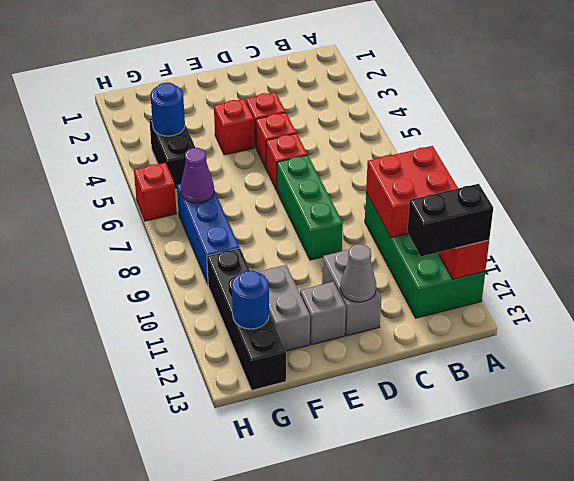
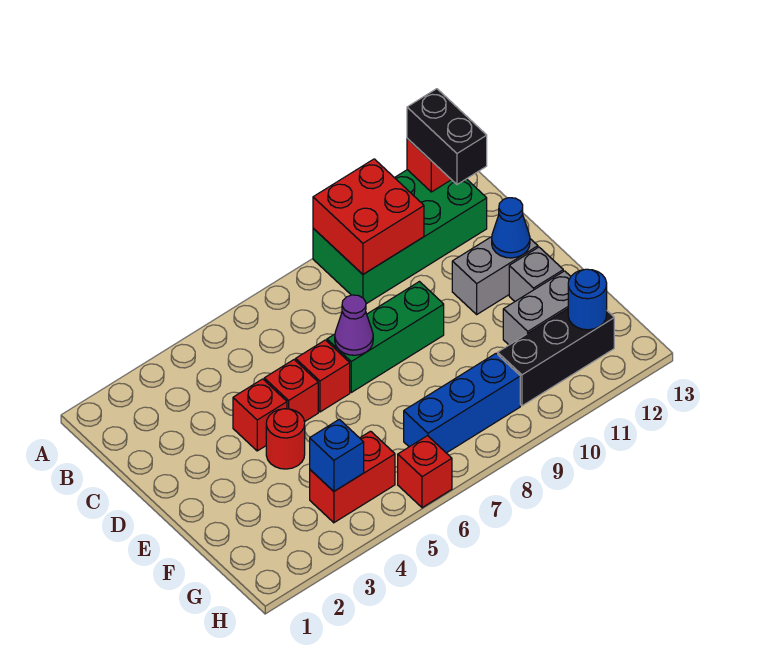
grey 1x1 cone [340,244,376,302] -> blue 1x1 cone [492,198,530,258]
red 1x1 brick [214,99,254,155] -> red 1x1 round brick [266,409,305,469]
black 1x2 brick [149,119,196,190] -> red 1x2 brick [310,431,395,523]
blue 1x1 round brick [150,82,185,136] -> blue 1x1 brick [310,419,364,491]
purple 1x1 cone [180,148,214,203] -> purple 1x1 cone moved to [335,295,373,355]
black 1x4 brick [207,248,286,390] -> black 1x3 brick [498,309,614,406]

